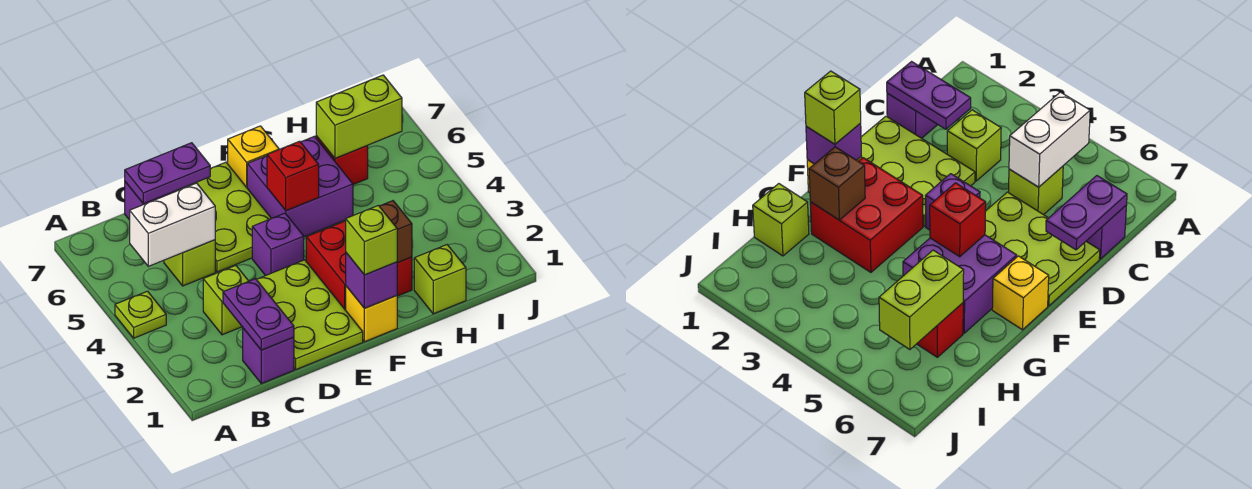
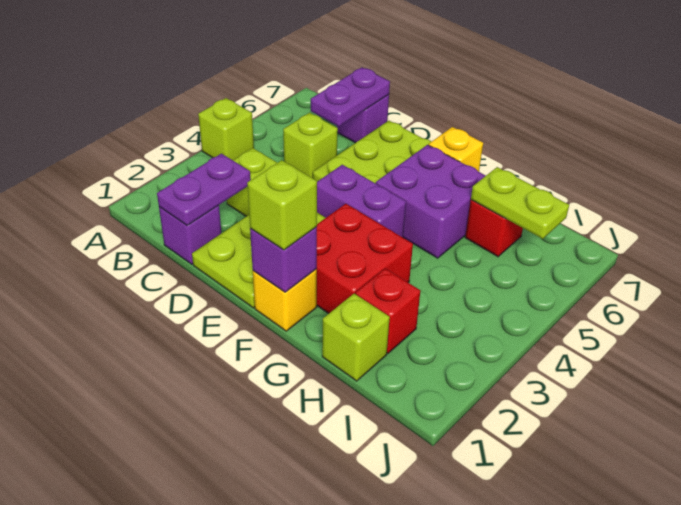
lime 1x1 plate [115,291,166,338] -> lime 1x1 brick [198,98,254,160]
white 1x2 brick [130,183,215,266] -> none
purple 1x2 plate [125,143,210,204] -> purple 1x2 plate turned to [311,67,390,127]
purple 1x1 brick [252,213,304,276] -> purple 1x2 brick [317,165,406,237]
red 1x1 brick [267,141,319,211] -> red 1x1 brick moved to [356,269,420,353]
brown 1x1 brick [379,201,412,263] -> none
lime 1x2 brick [316,75,402,158] -> lime 1x2 plate [471,167,569,239]

